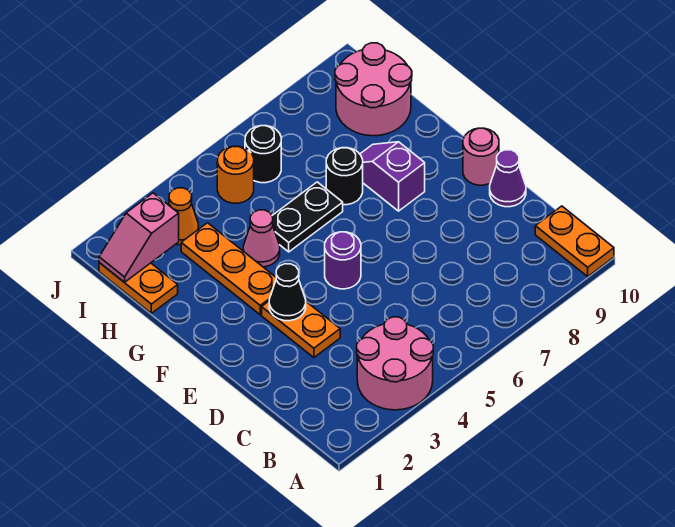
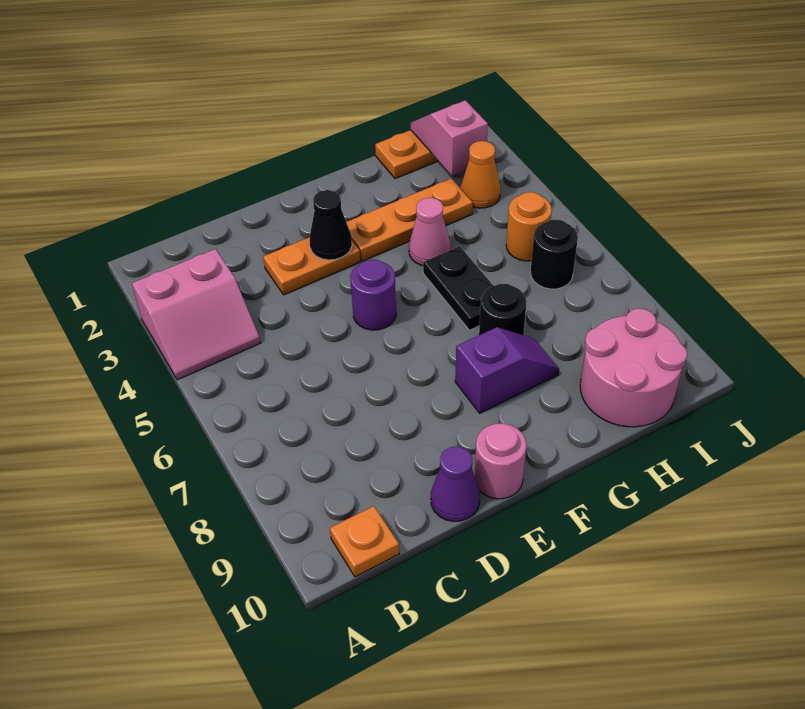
pink 2x2 round brick [357,317,433,410] -> pink 2x2 slope [132,249,261,380]
orange 1x2 plate [535,206,614,276] -> orange 1x1 plate [330,506,399,577]

